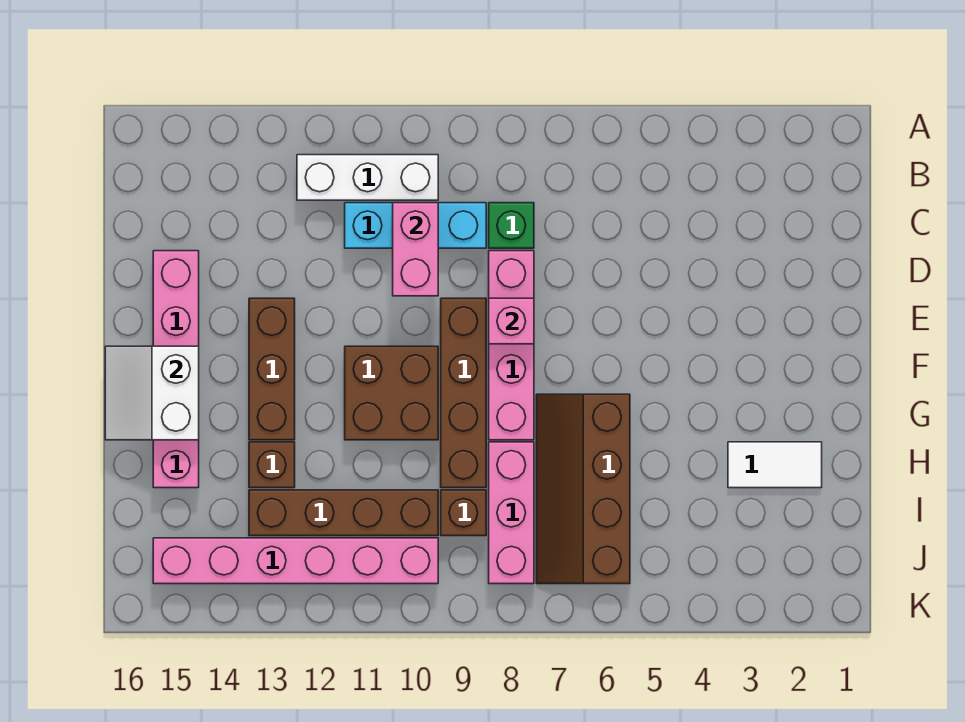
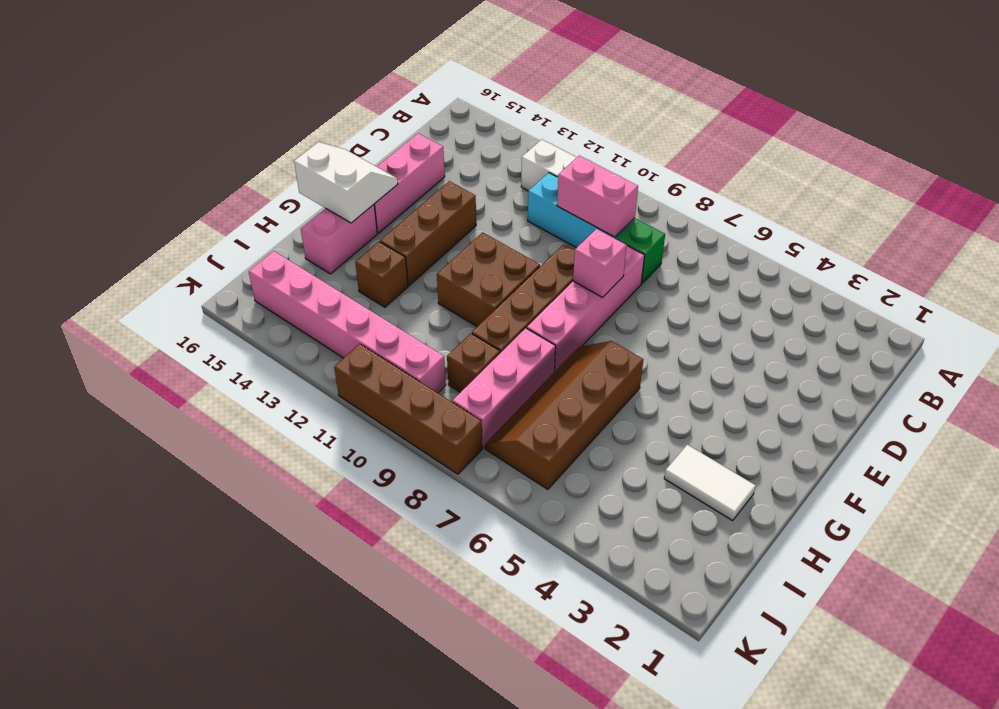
pink 1x2 brick [393,203,438,296] -> pink 1x2 brick turned to [557,156,638,237]
white 2x2 slope [105,346,199,440] -> white 2x2 slope turned to [294,142,398,223]
brown 1x4 brick [249,490,438,536] -> brown 1x4 brick moved to [334,344,482,474]

